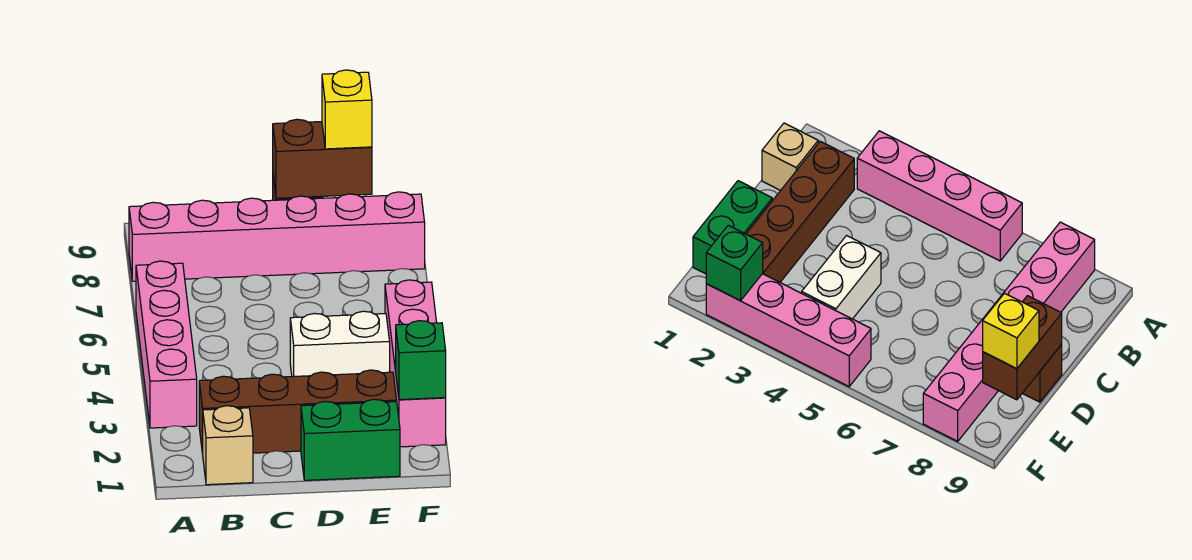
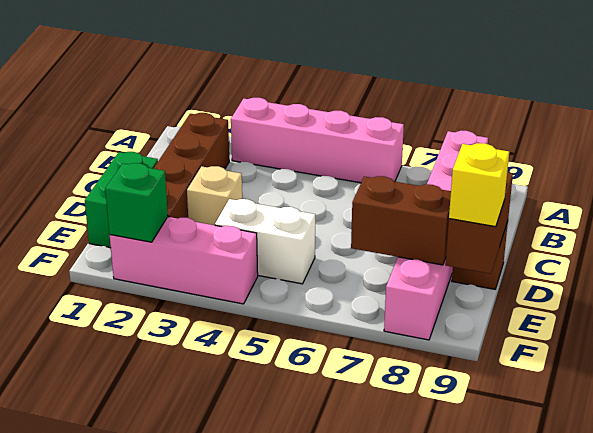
tan 1x1 brick [203,406,253,485] -> tan 1x1 brick moved to [187,166,242,225]
white 1x2 brick [290,311,390,377] -> white 1x2 brick turned to [215,199,315,284]
none -> brown 1x2 brick [351,176,451,265]
pink 1x4 brick [385,280,446,447] -> pink 1x3 brick [110,217,258,304]

